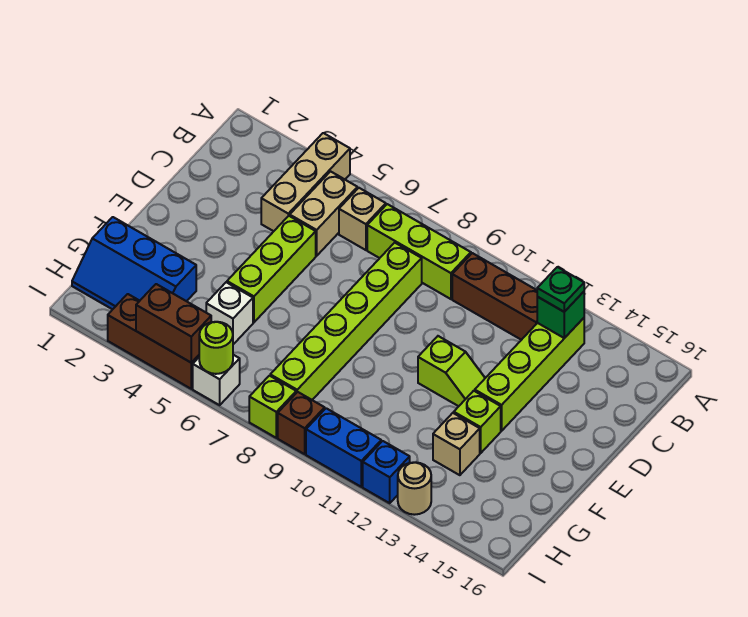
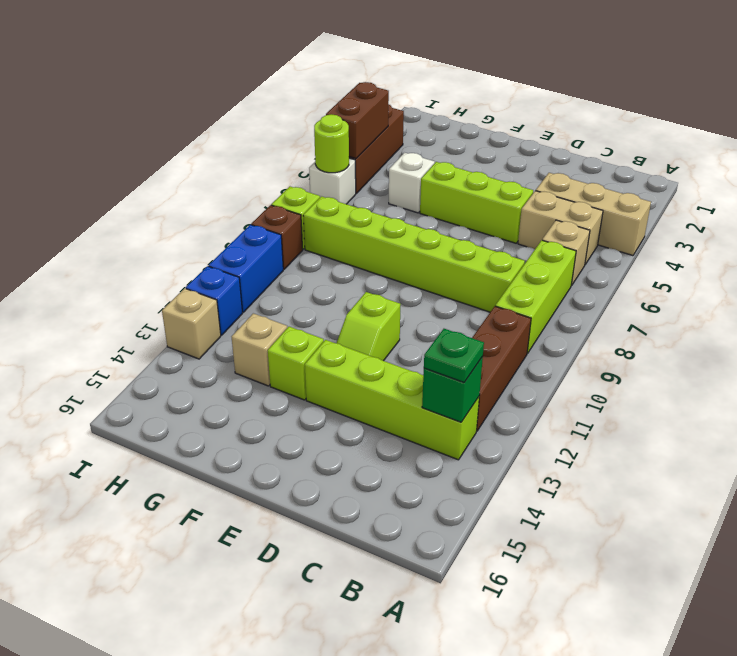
blue 2x3 slope [72,217,196,309] -> none
tan 1x1 round brick [398,462,431,515] -> tan 1x1 brick [162,288,221,359]

